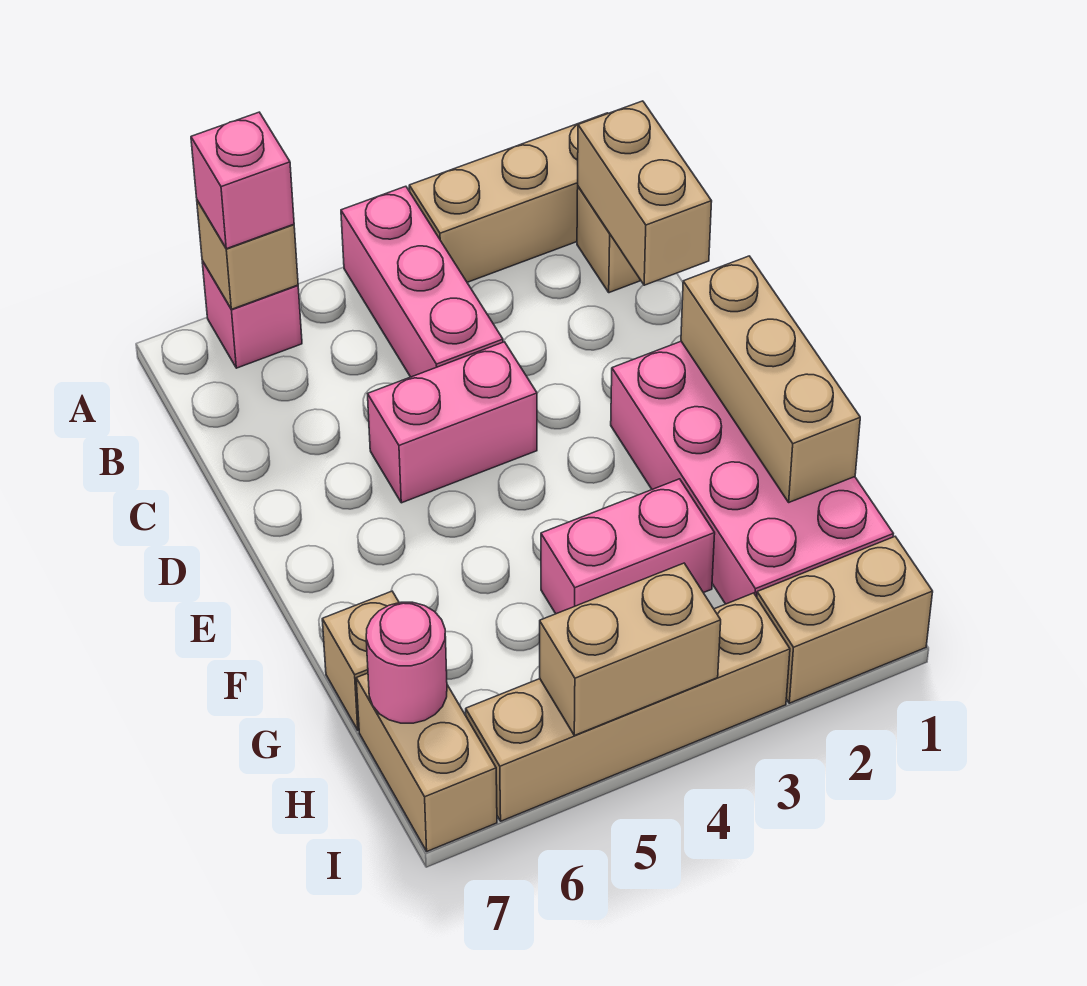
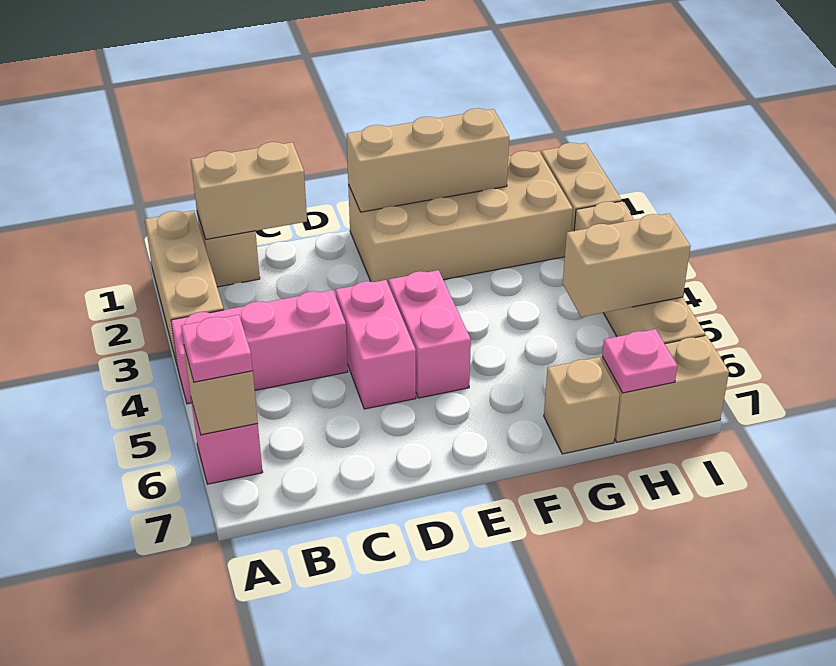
pink 1x1 brick [191,112,294,249] -> pink 1x1 plate [181,315,253,382]
pink 2x4 brick [611,342,893,604] -> tan 2x4 brick [348,151,573,285]
pink 1x2 brick [541,479,715,614] -> pink 1x2 brick moved to [389,270,471,398]
pink 1x1 round brick [366,602,447,723] -> pink 1x1 plate [602,329,677,393]
tan 1x2 brick [540,563,721,735] -> tan 1x2 brick turned to [563,214,690,317]

